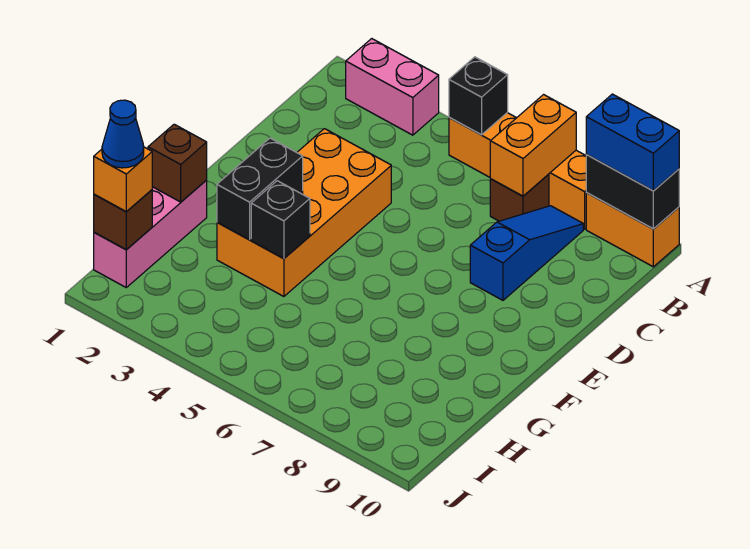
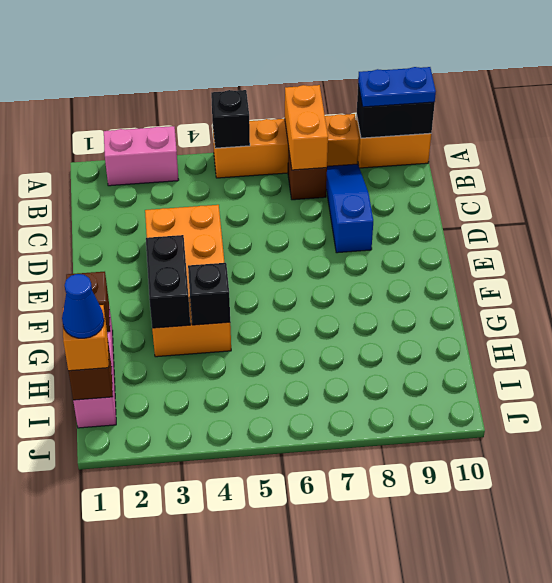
blue 1x2 brick [586,94,679,191] -> blue 1x2 plate [358,67,436,107]

